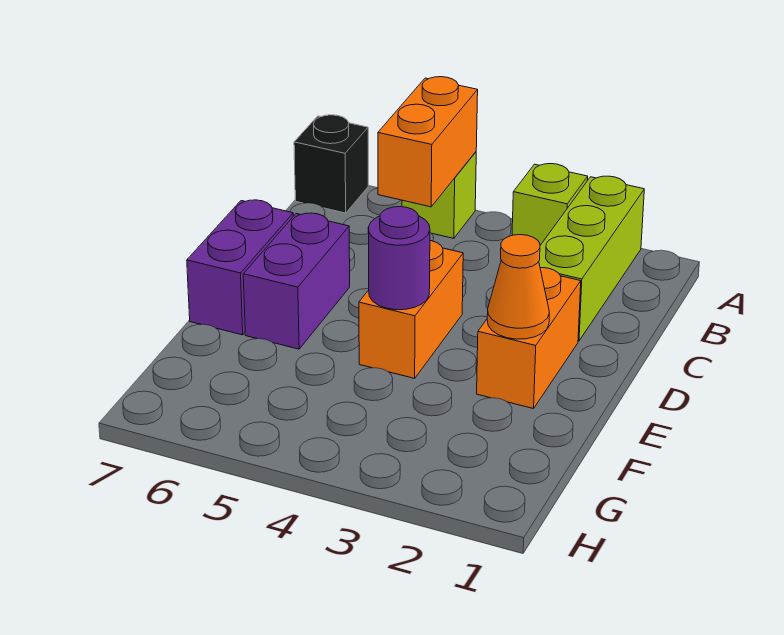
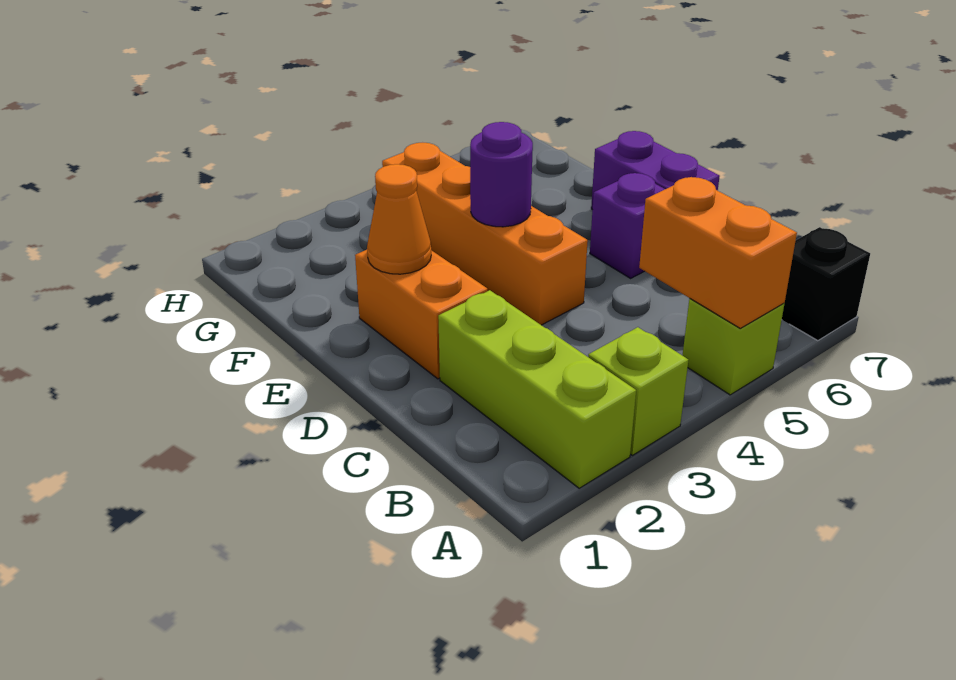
orange 1x2 brick [359,241,463,378] -> orange 1x4 brick [382,143,588,325]
purple 1x2 brick [243,213,350,349] -> purple 1x1 brick [590,173,665,278]

